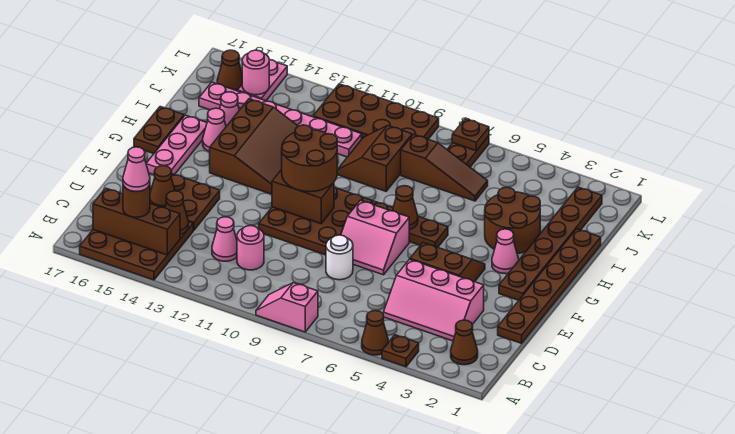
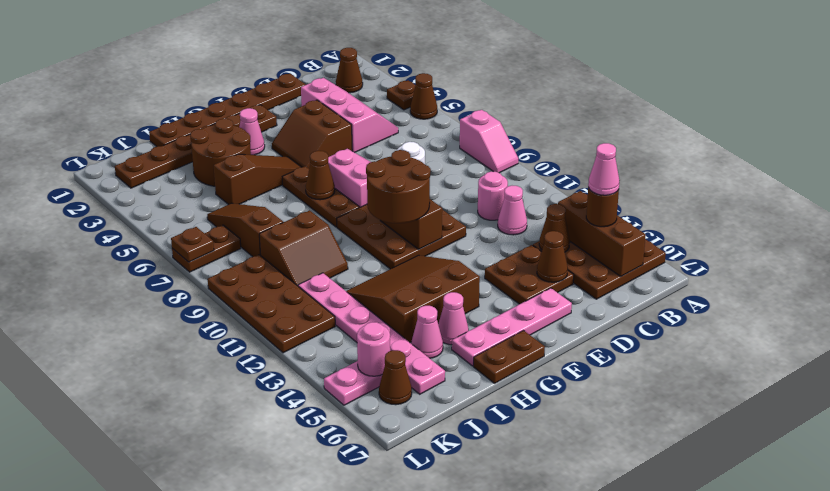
pink 1x3 plate [146,115,207,175] -> pink 1x4 plate [452,288,572,366]
none -> brown 1x3 slope [214,154,301,205]

